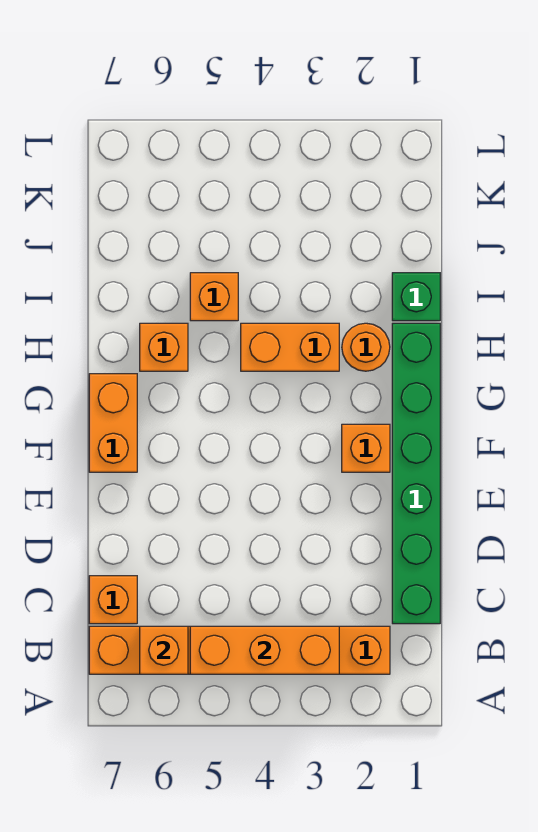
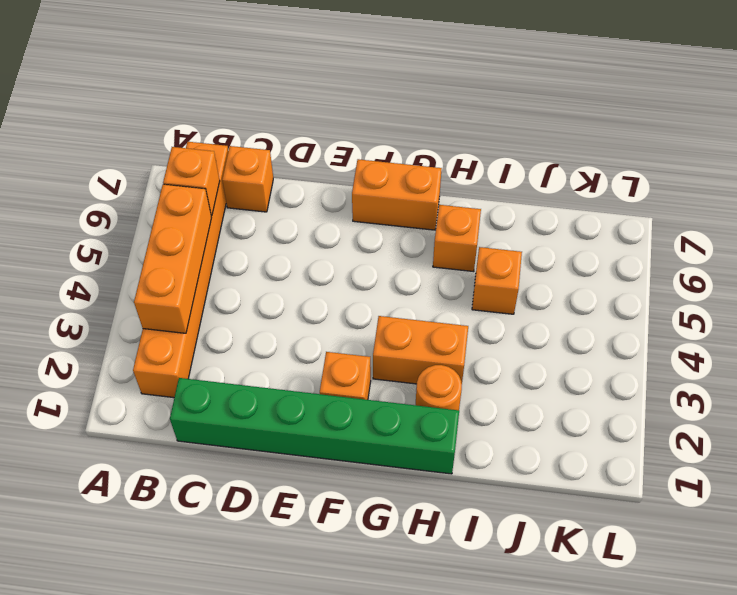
orange 1x2 brick [241,323,339,371] -> orange 1x2 brick turned to [373,316,468,384]
green 1x1 brick [392,273,440,321] -> none

